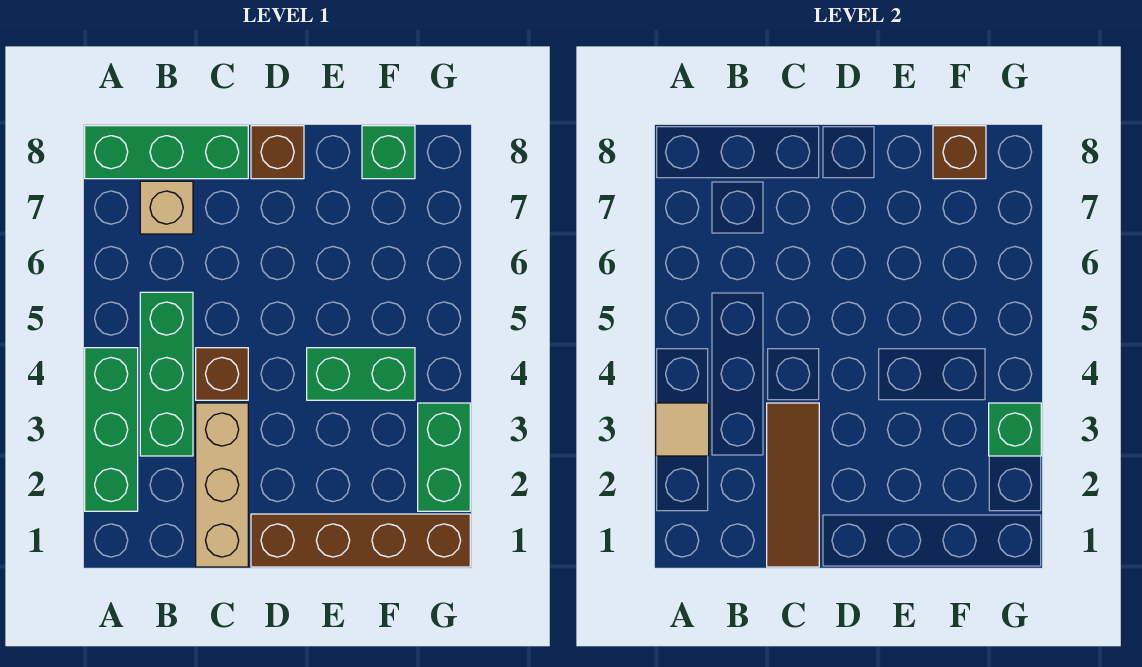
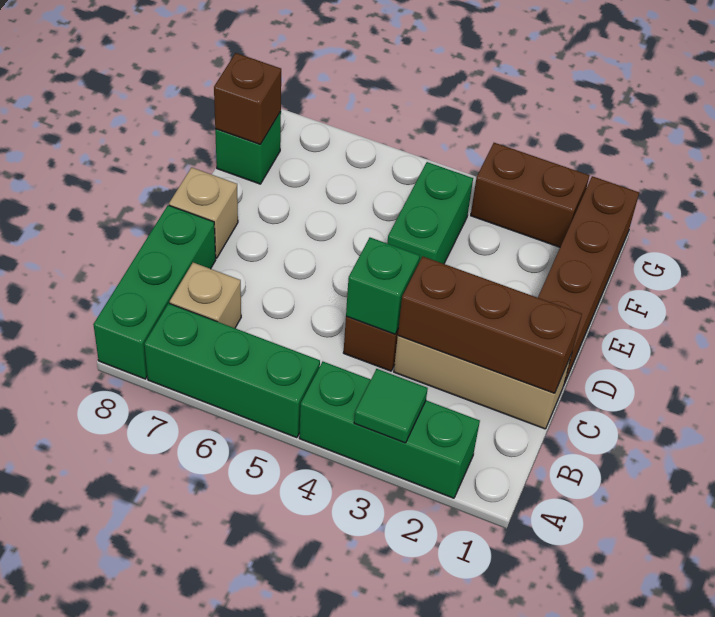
tan 1x1 tile [656,403,709,456] -> green 1x1 tile [354,369,428,443]
green 1x3 brick [140,292,193,456] -> green 1x3 brick moved to [144,303,320,438]
brown 1x3 tile [767,403,819,567] -> brown 1x3 brick [398,256,582,393]
brown 1x1 brick [251,126,304,179] -> tan 1x1 brick [169,167,238,258]
green 1x2 brick [418,403,470,511] -> brown 1x2 brick [471,143,589,247]
green 1x1 brick [989,403,1041,456] -> green 1x1 brick moved to [346,238,420,334]

